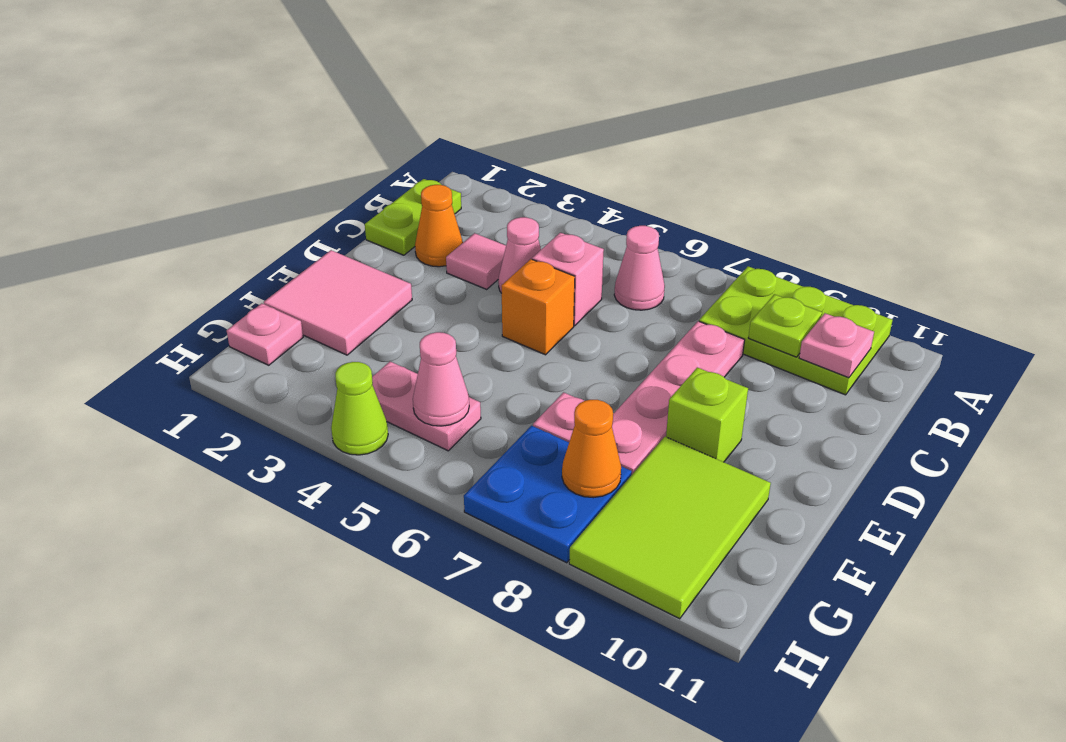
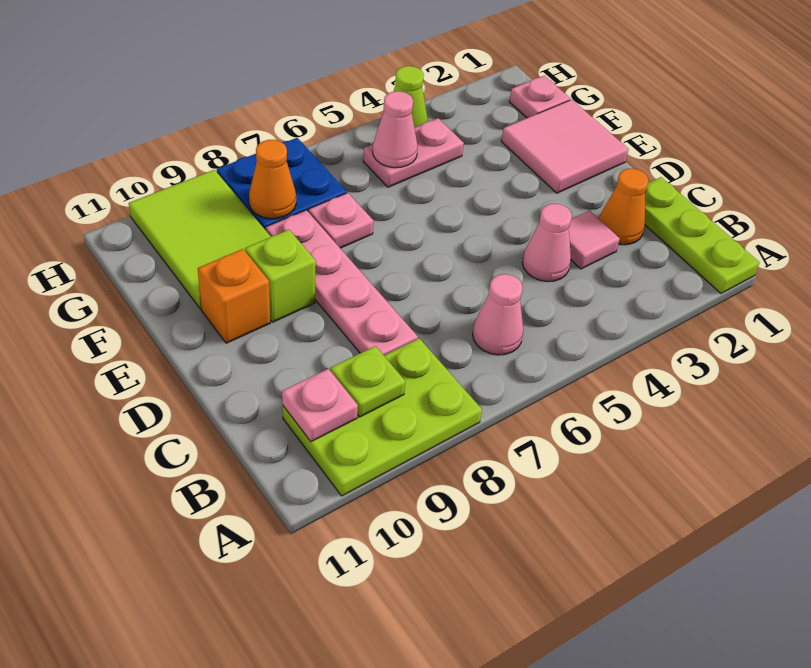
lime 1x2 plate [365,179,461,255] -> lime 1x3 plate [645,177,760,293]
pink 1x1 brick [532,233,604,326] -> none
orange 1x1 brick [501,259,575,355] -> orange 1x1 brick moved to [198,249,270,343]

